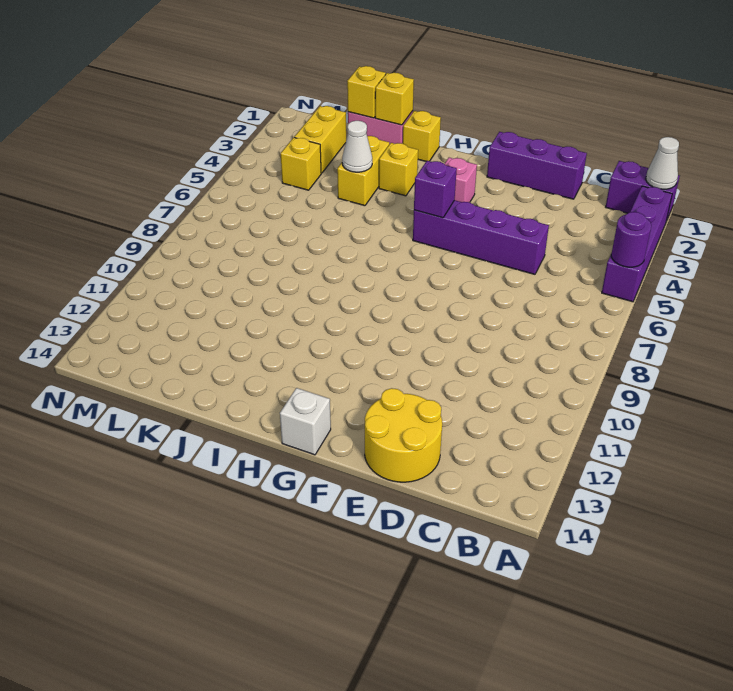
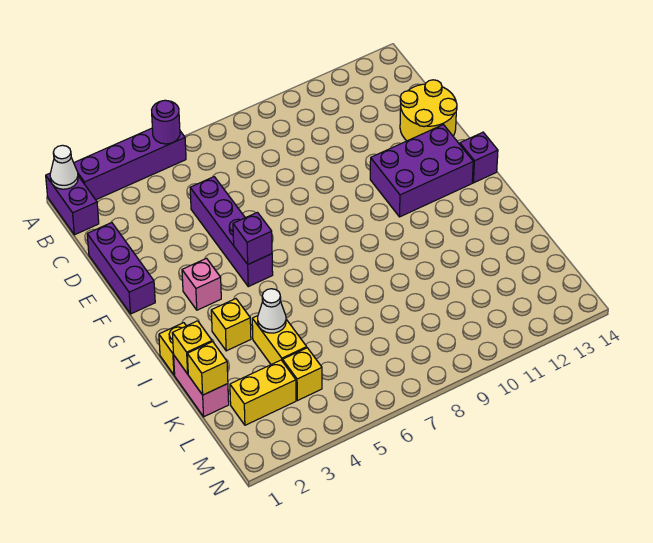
none -> purple 2x3 brick [370,125,473,217]
white 1x1 brick [280,388,331,455] -> purple 1x1 brick [460,132,498,183]
yellow 1x2 brick [337,136,389,206] -> yellow 1x2 brick turned to [252,316,307,364]

